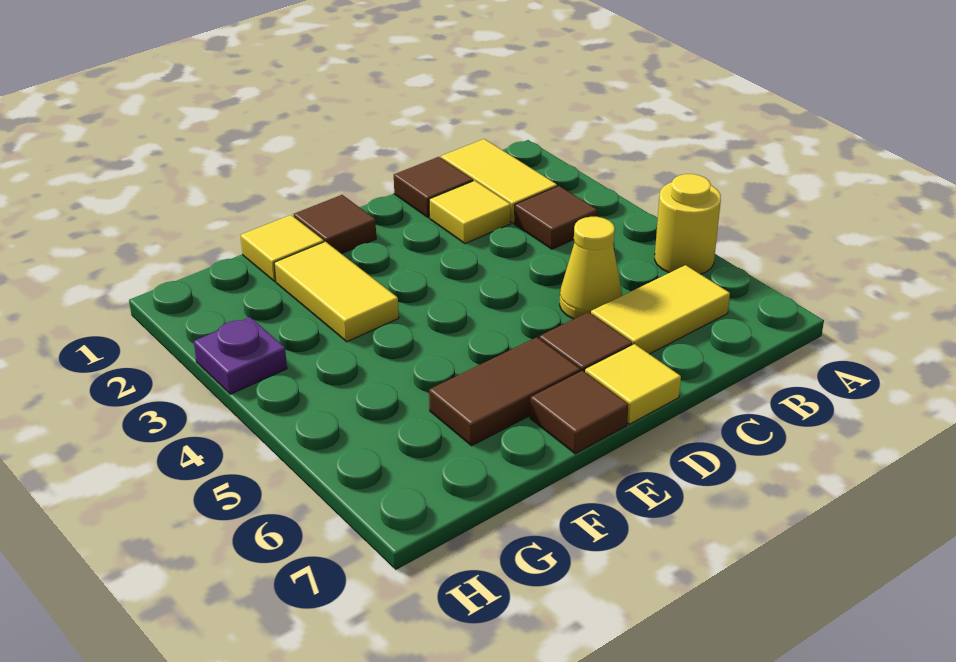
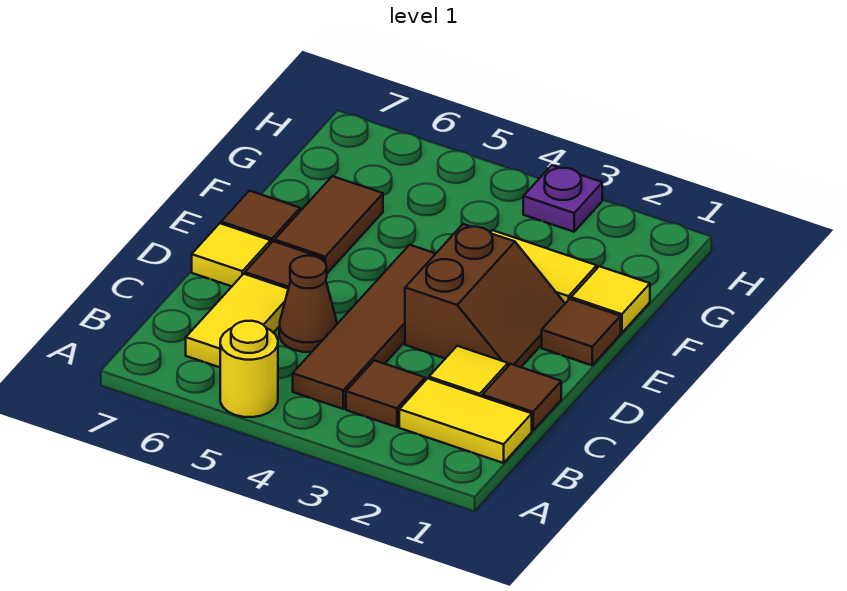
none -> brown 1x4 tile [293,245,436,409]
yellow 1x1 cone [560,217,622,319] -> brown 1x1 cone [279,256,337,352]
none -> brown 2x2 slope [405,224,565,367]

